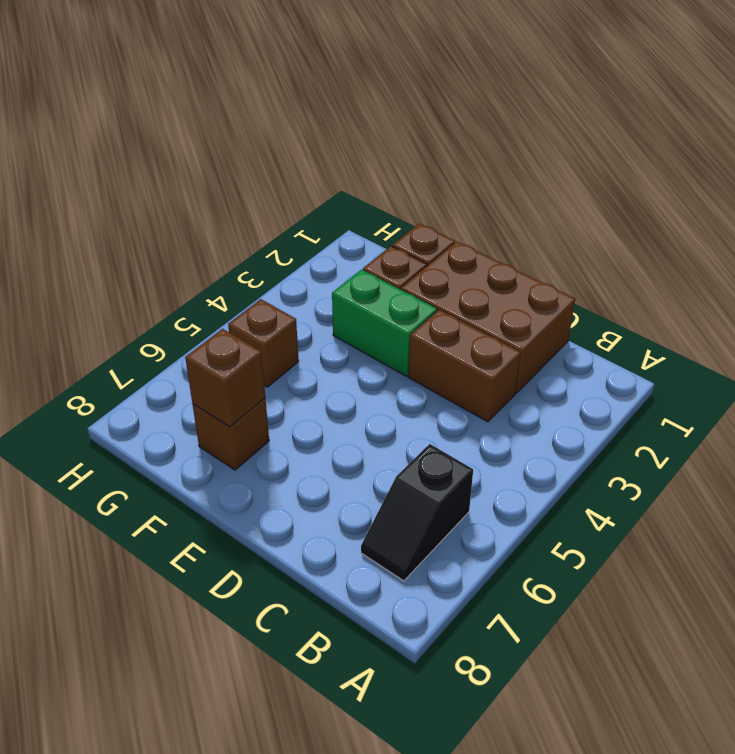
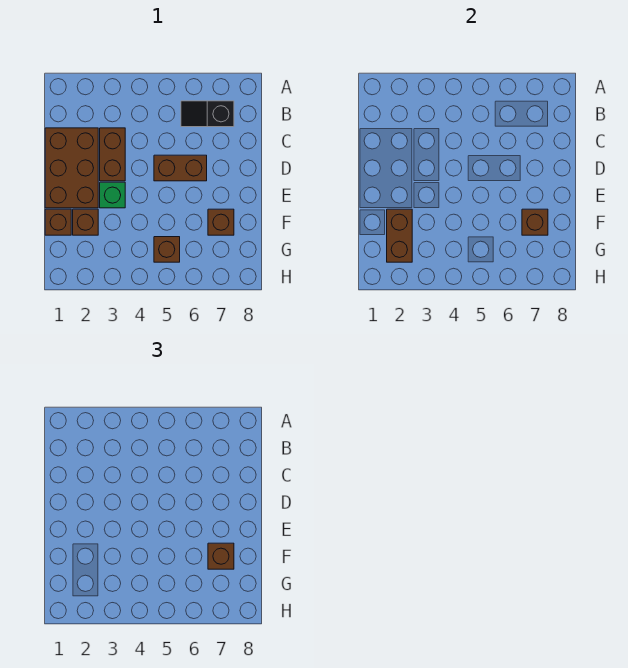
black 1x2 slope [361,444,473,581] -> black 1x2 slope turned to [181,101,234,127]
none -> brown 1x2 brick [154,155,207,181]
green 1x2 brick [332,270,437,376] -> green 1x1 brick [100,182,125,208]
none -> brown 1x2 brick [387,209,412,262]
none -> brown 1x1 brick [208,543,234,569]

